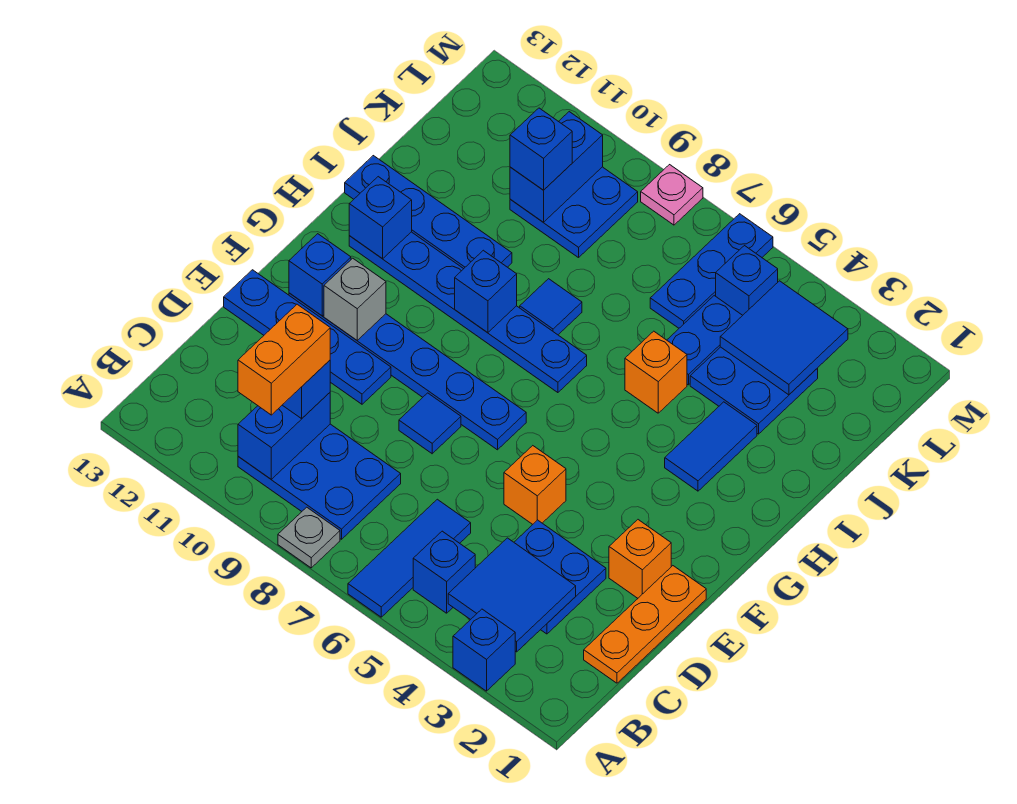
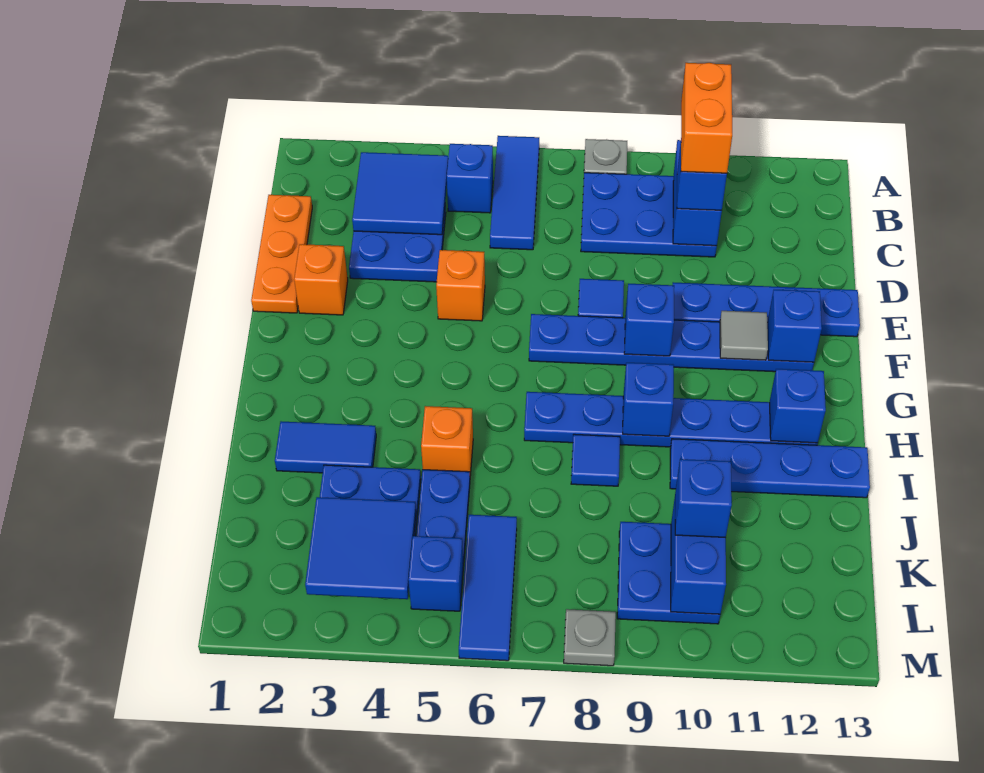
blue 1x1 brick [453,609,515,691] -> blue 1x1 brick moved to [624,284,674,356]
grey 1x1 brick [324,258,386,340] -> grey 1x1 tile [720,311,768,360]
blue 1x2 tile [665,402,757,491] -> blue 1x2 tile turned to [275,421,376,473]
blue 1x3 plate [650,214,773,328] -> blue 1x3 tile [459,515,517,661]
pink 1x1 plate [641,165,703,225] -> grey 1x1 plate [564,609,616,666]

